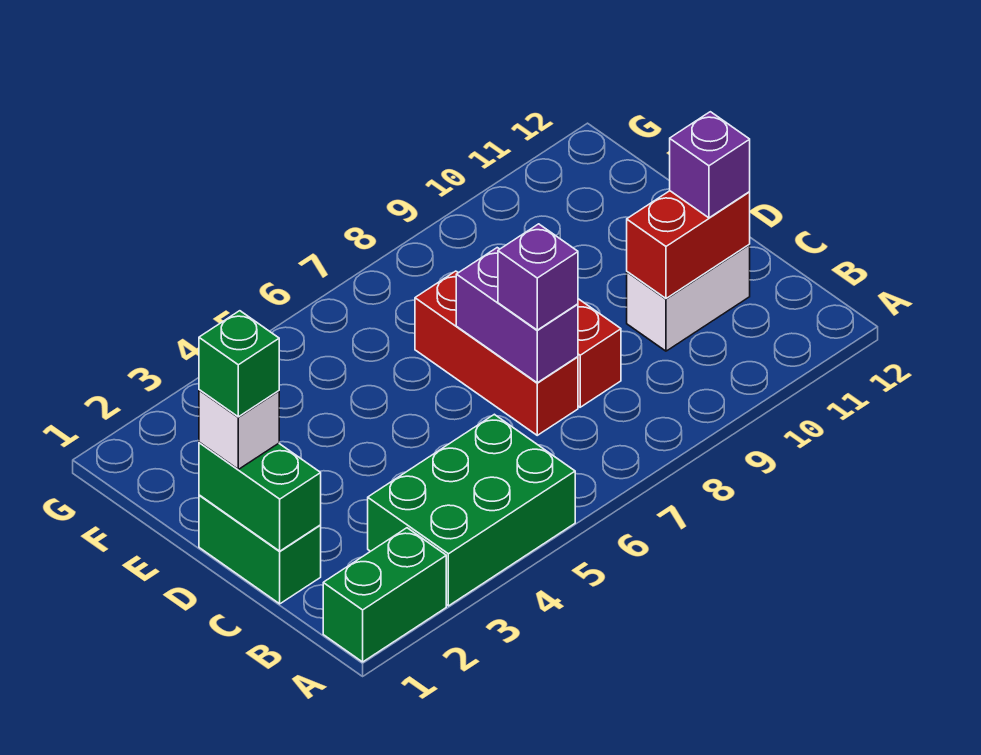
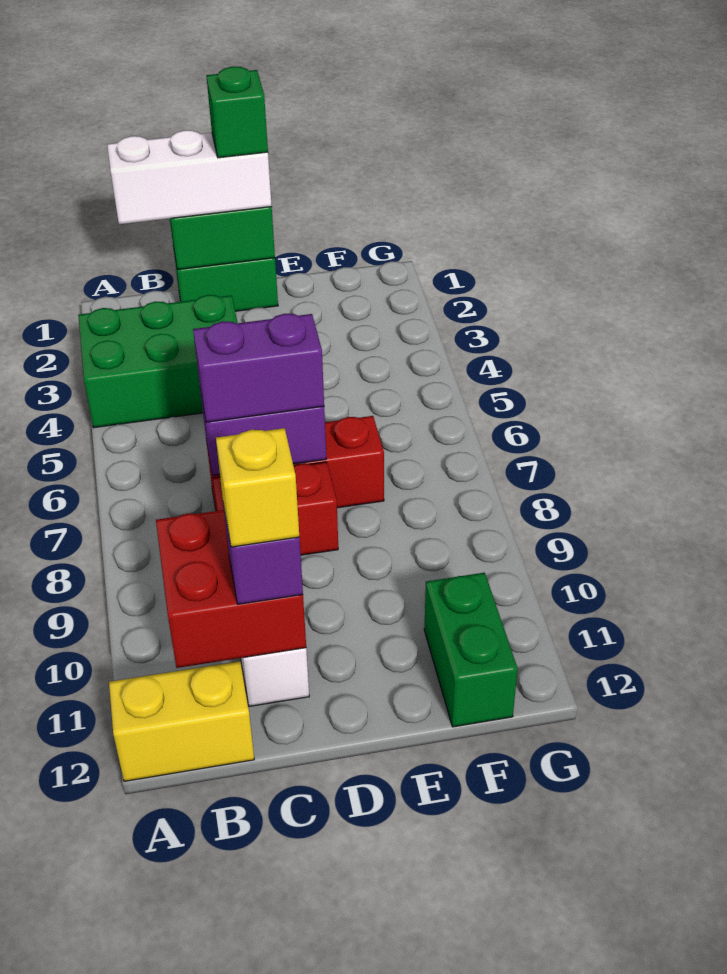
green 1x2 brick [323,528,446,662] -> green 1x2 brick moved to [424,573,518,727]
green 2x3 brick [368,414,575,606] -> green 2x3 brick turned to [78,295,238,428]
none -> yellow 1x2 brick [109,661,254,781]
purple 1x1 brick [498,224,578,330] -> purple 1x2 brick [193,314,324,422]
red 1x2 brick [627,191,750,298] -> red 2x2 brick [156,510,306,668]
none -> yellow 1x1 brick [216,428,299,547]
white 1x1 brick [199,390,279,469] -> white 1x3 brick [107,130,272,224]

